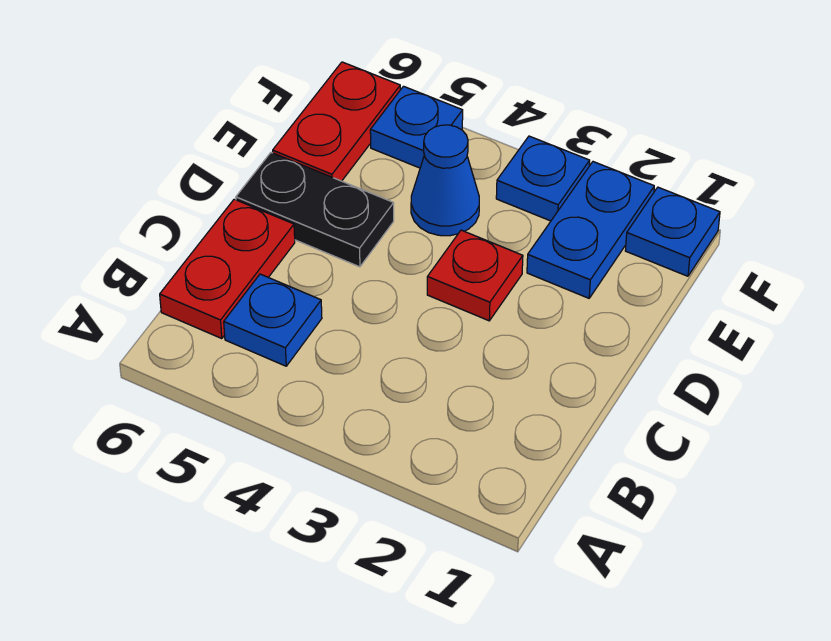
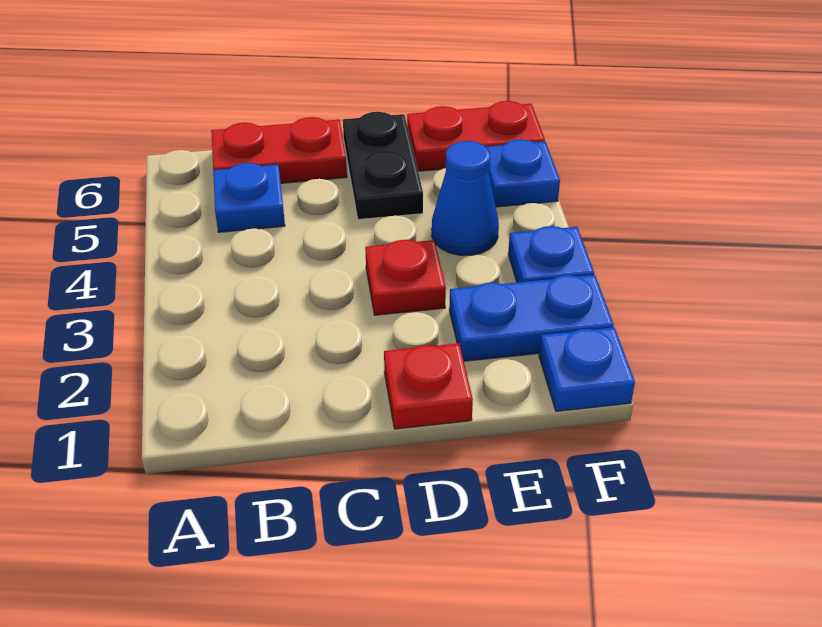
none -> red 1x1 plate [384,343,473,429]

